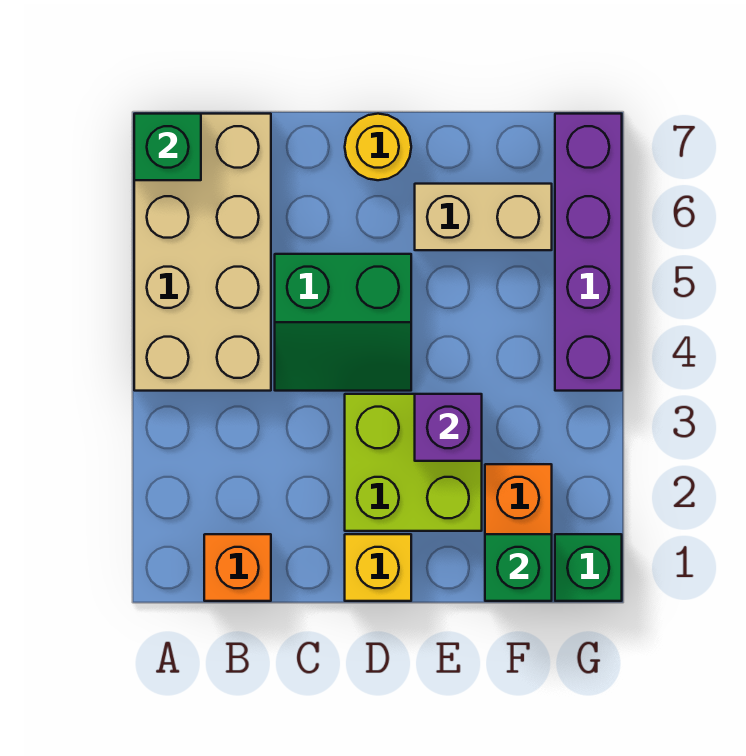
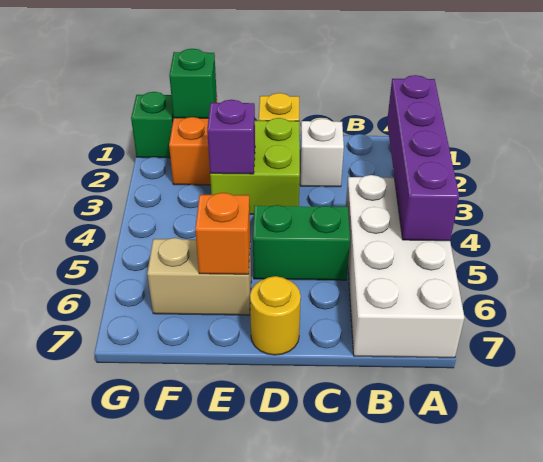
tan 2x4 brick [134,114,271,391] -> white 2x4 brick [346,175,465,358]
green 1x1 brick [134,114,201,180] -> none
orange 1x1 brick [204,534,271,601] -> orange 1x1 brick moved to [195,193,250,274]
none -> white 1x1 brick [300,118,344,187]
purple 1x4 brick [555,114,622,391] -> purple 1x4 brick moved to [387,75,459,241]

